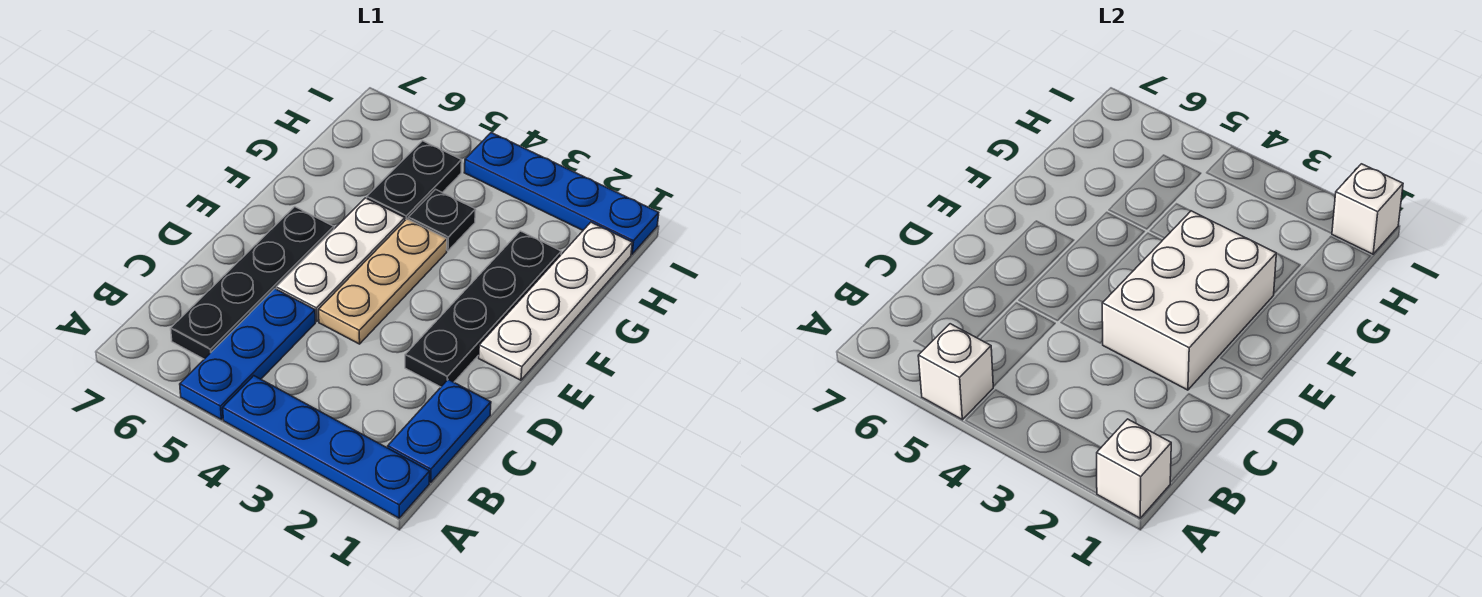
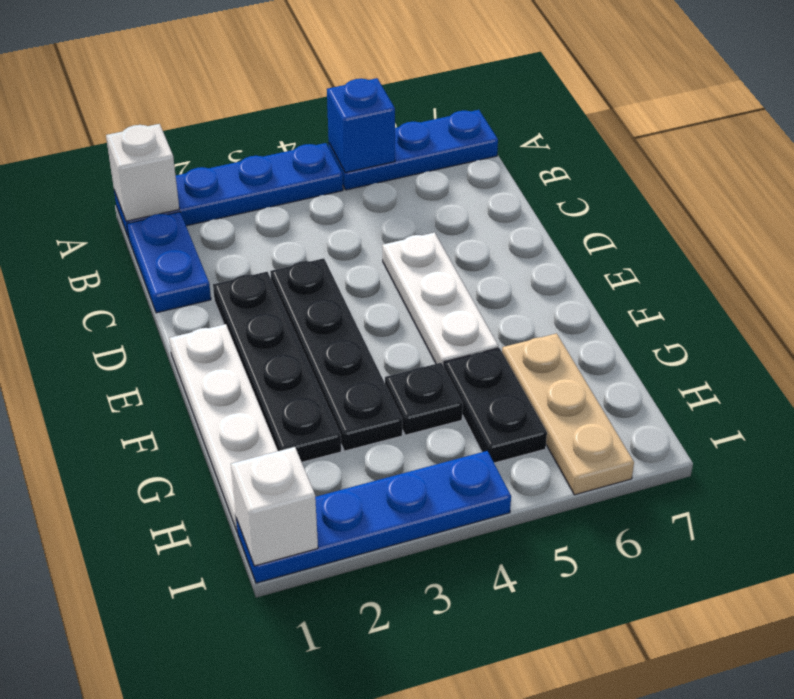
blue 1x3 plate [180,289,315,420] -> blue 1x3 plate turned to [329,110,498,190]
white 1x1 brick [918,324,993,420] -> blue 1x1 brick [327,78,395,173]
black 1x4 plate [171,207,334,359] -> black 1x4 plate moved to [270,258,402,451]
white 2x3 brick [1102,211,1276,390] -> none
tan 1x3 plate [319,219,447,344] -> tan 1x3 plate moved to [502,333,634,495]

